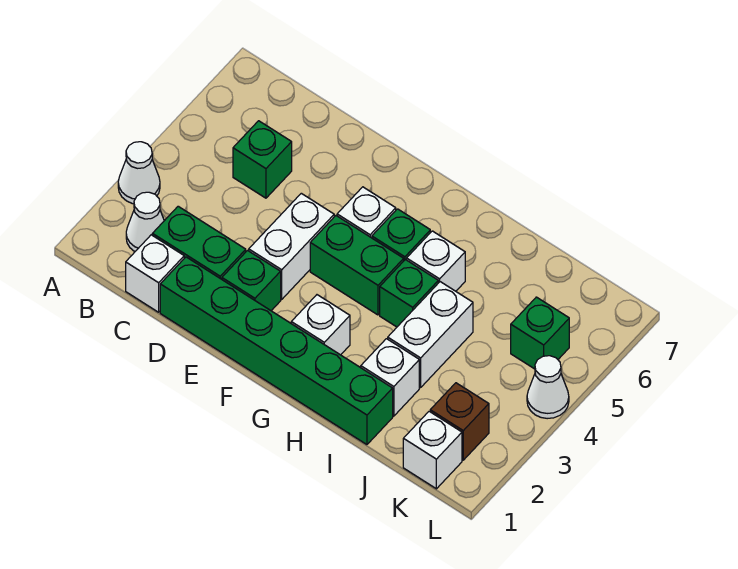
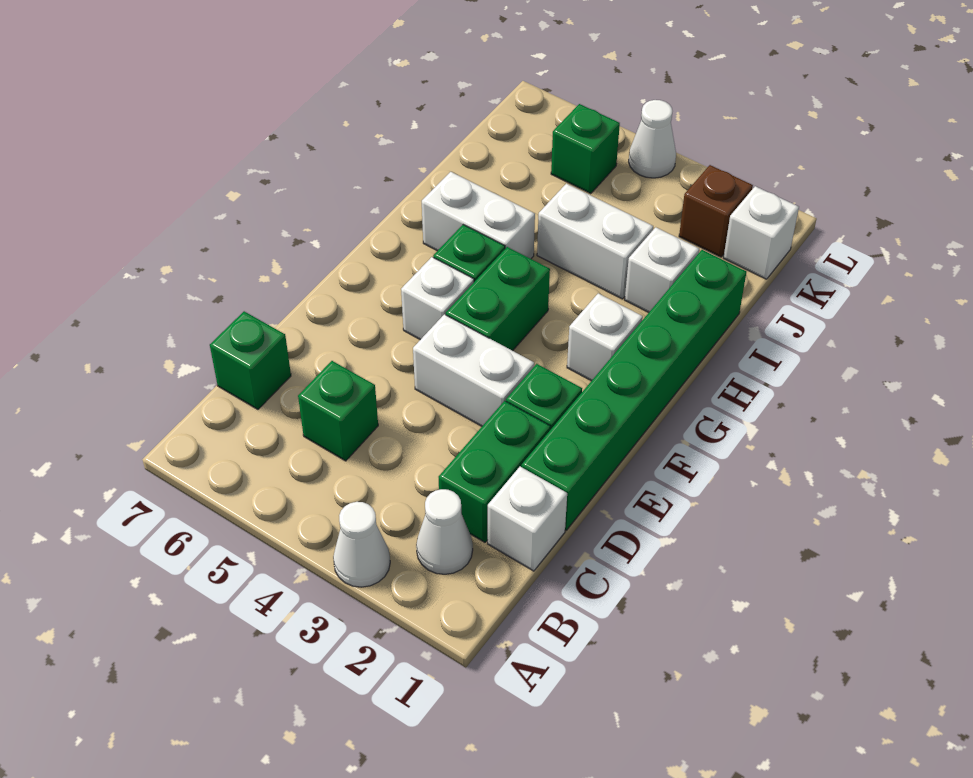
green 1x1 brick [380,260,438,327] -> green 1x1 brick moved to [210,311,291,409]
white 1x1 brick [407,231,465,291] -> white 1x2 brick [422,172,535,259]

